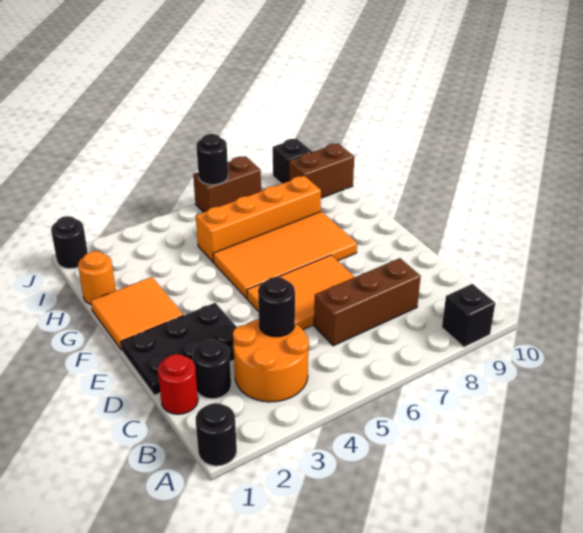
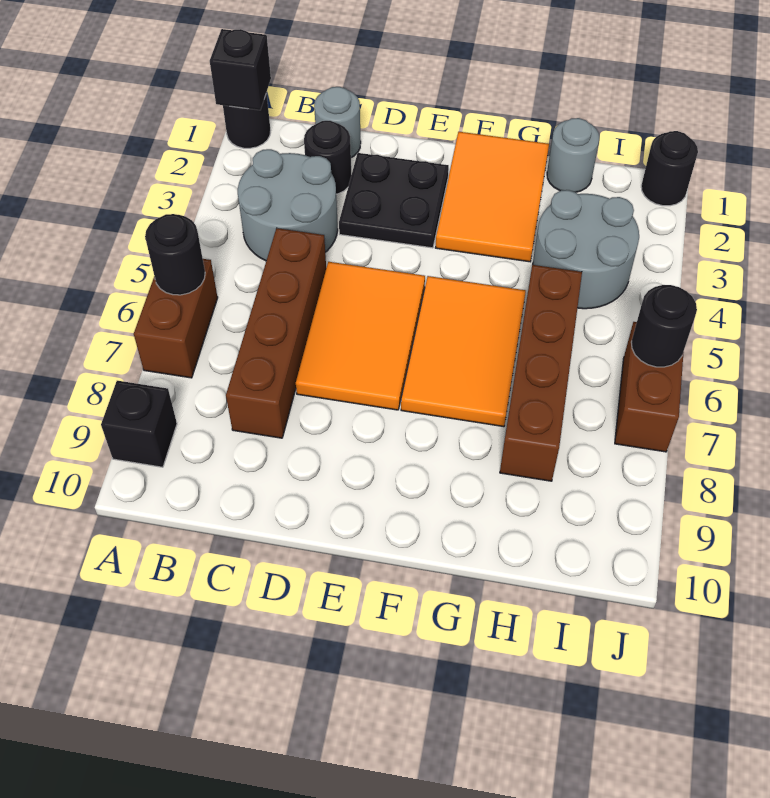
orange 2x2 round brick [233,319,309,402] -> grey 2x2 round brick [238,149,338,261]
red 1x1 round brick [158,354,198,414] -> grey 1x1 round brick [314,87,361,158]
black 1x1 round brick [258,277,295,337] -> black 1x1 round brick moved to [145,214,205,295]
brown 1x3 brick [314,258,421,346] -> brown 1x4 brick [226,228,326,438]
black 2x3 plate [121,303,237,395] -> black 2x2 plate [339,153,449,248]
orange 2x2 tile [91,277,183,350] -> orange 2x3 tile [435,132,549,262]
orange 2x4 tile [213,211,357,299] -> orange 2x3 tile [401,276,526,427]
orange 1x1 round brick [78,251,116,304] -> grey 1x1 round brick [547,118,599,192]
none -> grey 2x2 round brick [533,190,639,309]
orange 1x4 brick [196,176,321,262] -> brown 1x4 brick [500,265,582,481]
brown 1x2 brick [289,143,354,198] -> brown 1x2 brick moved to [134,259,218,378]
black 1x1 brick [273,139,312,184] -> black 1x1 brick moved to [210,29,271,110]

